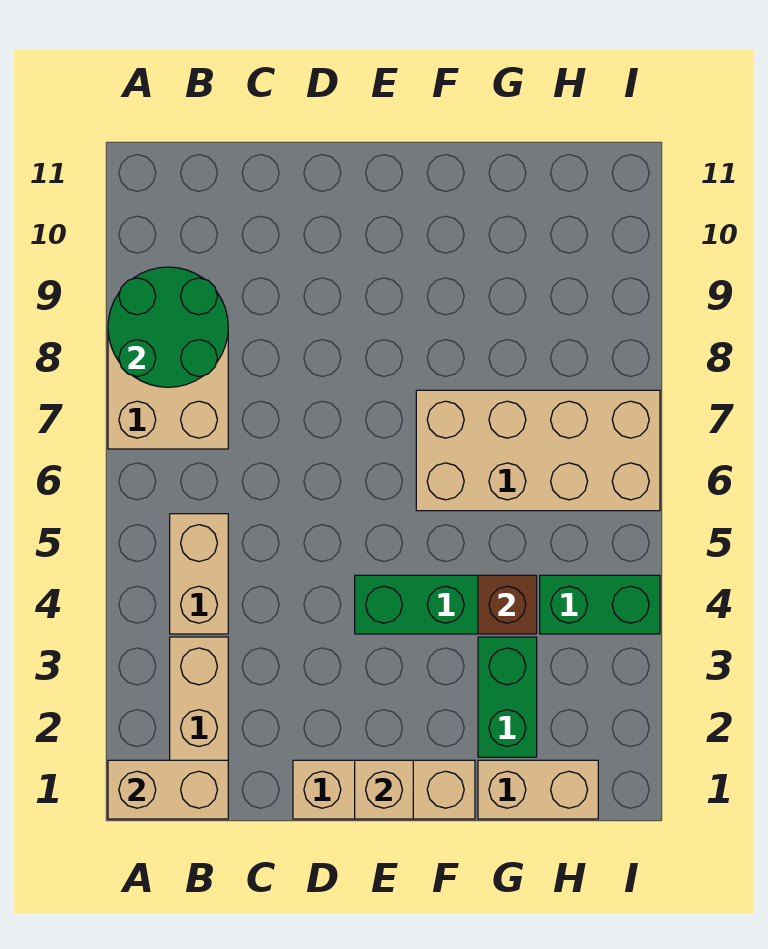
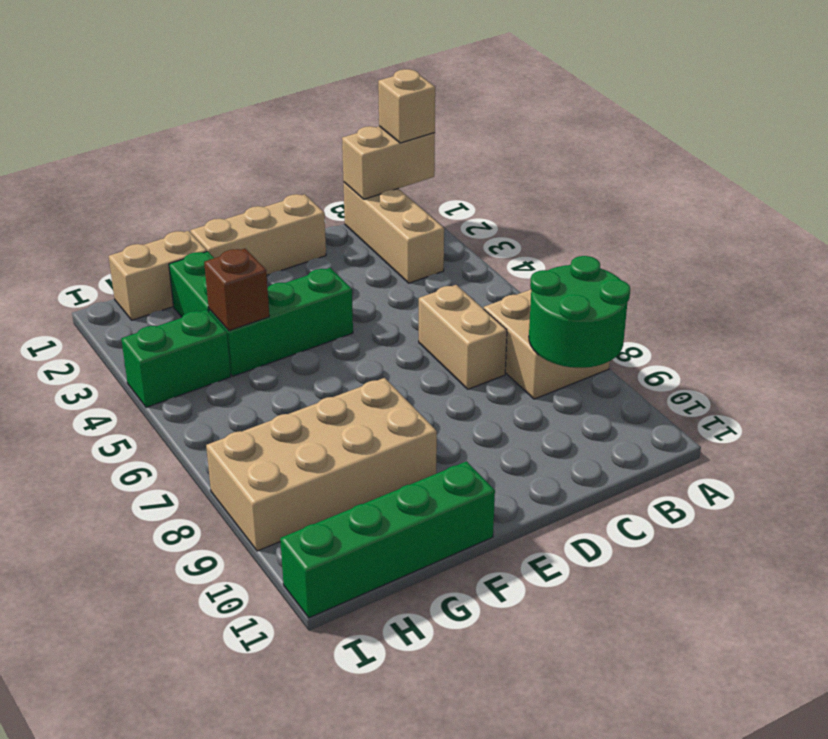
tan 1x2 brick [170,514,228,634] -> tan 1x2 brick moved to [419,285,507,389]
tan 1x1 brick [355,760,413,819] -> tan 1x1 brick moved to [378,69,435,143]
tan 2x4 brick [416,390,660,511] -> tan 2x4 brick moved to [206,378,437,551]
none -> green 1x4 brick [280,461,495,618]

